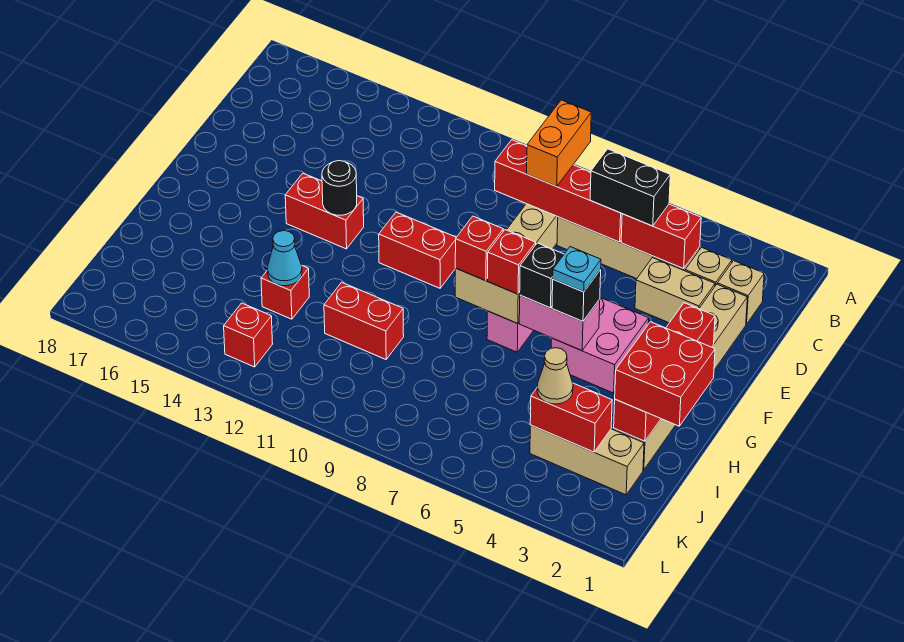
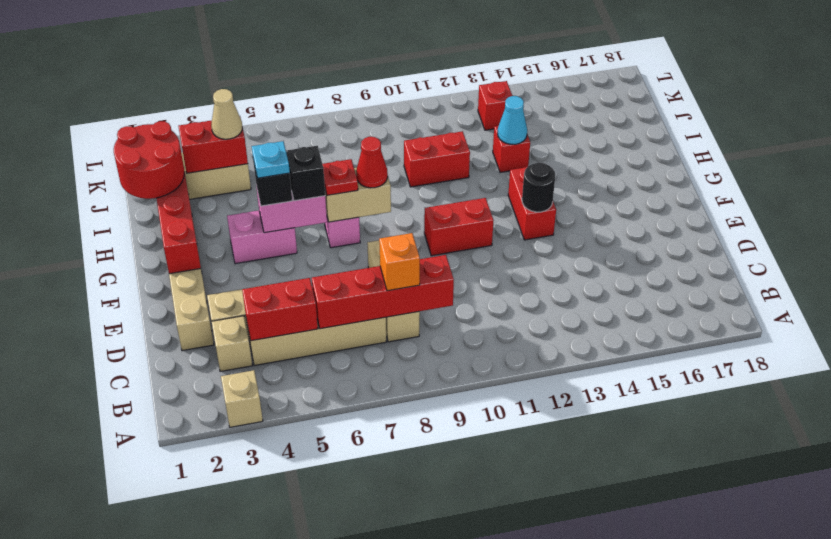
orange 1x2 brick [527,100,591,186] -> orange 1x1 brick [379,233,420,291]
tan 1x1 brick [717,261,764,324] -> tan 1x1 brick moved to [221,370,263,427]
black 1x2 brick [590,149,670,226] -> none
pink 2x2 brick [551,298,649,393] -> pink 1x2 brick [227,211,297,264]
red 1x2 brick [285,173,364,249] -> red 1x2 brick turned to [508,167,556,240]
red 1x1 brick [488,230,536,294] -> red 1x1 plate [323,159,358,195]
red 1x1 brick [455,216,503,281] -> red 1x1 cone [356,137,388,188]
red 2x2 brick [615,322,715,426] -> red 2x2 round brick [114,121,184,199]

